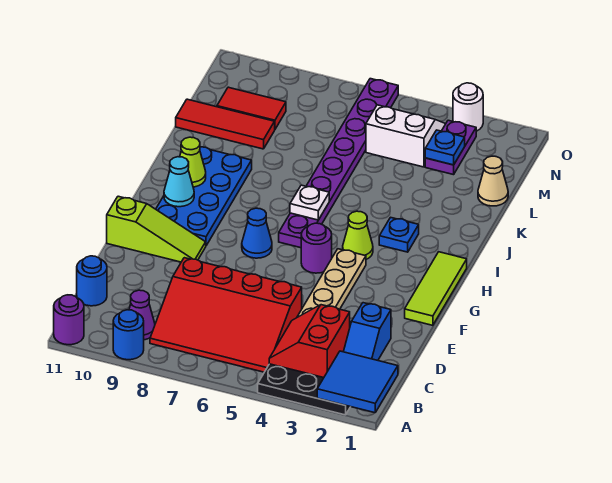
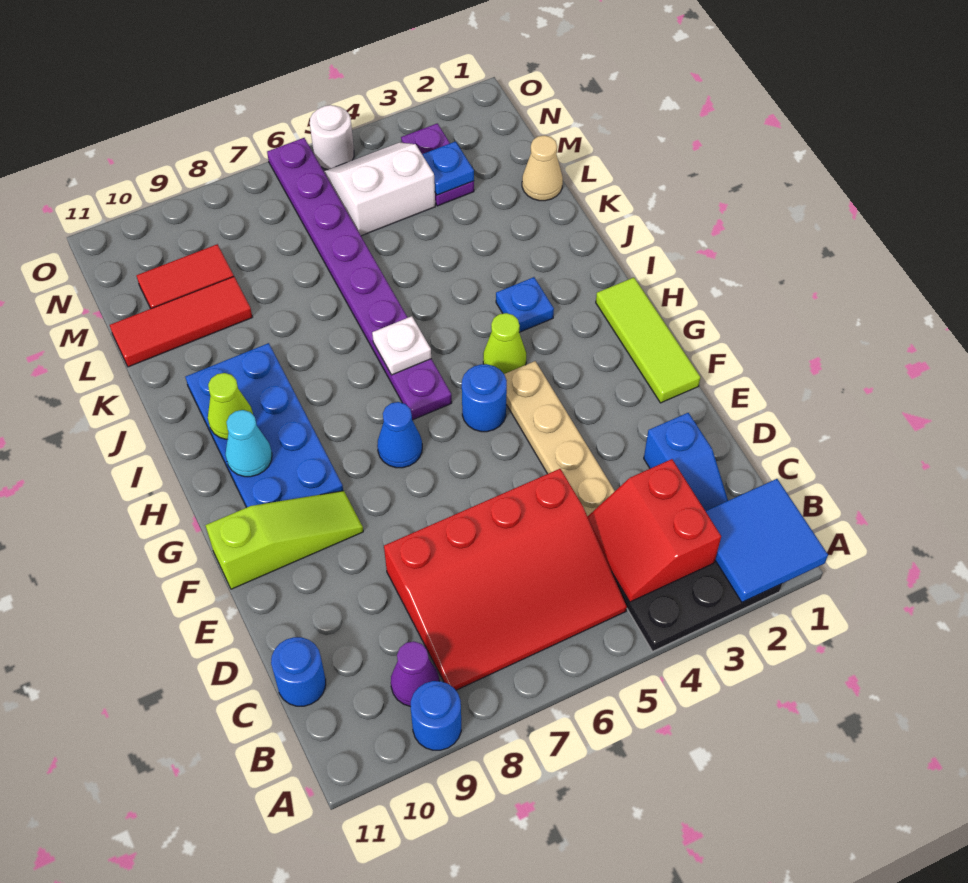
purple 1x1 round brick [54,295,84,345] -> none
purple 1x1 round brick [301,223,332,273] -> blue 1x1 round brick [462,364,507,432]
white 1x1 round brick [453,83,483,131] -> white 1x1 round brick moved to [310,105,354,170]

